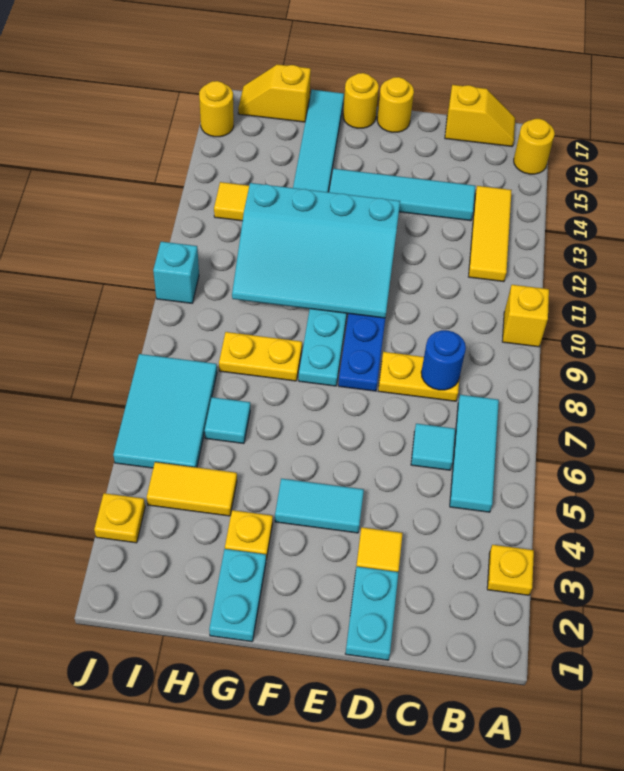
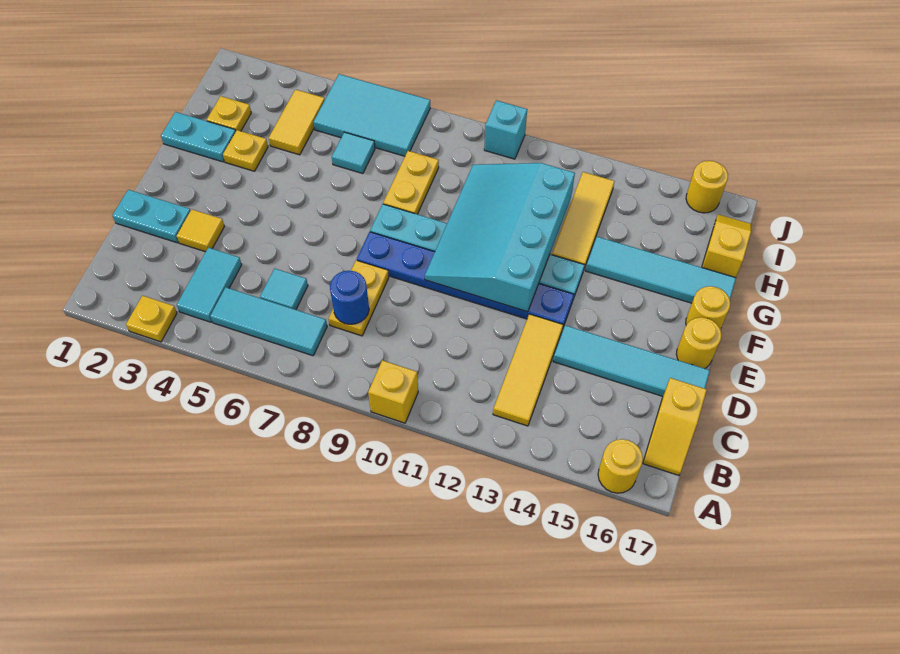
yellow 1x3 tile [469,186,512,282] -> yellow 1x3 tile turned to [493,314,563,426]
cyan 1x4 tile [329,169,475,221] -> cyan 1x4 tile turned to [553,325,710,396]
cyan 1x2 tile [275,479,364,533] -> cyan 1x2 tile moved to [177,248,242,322]
yellow 1x1 plate [94,493,145,543] -> yellow 1x1 plate moved to [207,96,251,131]

